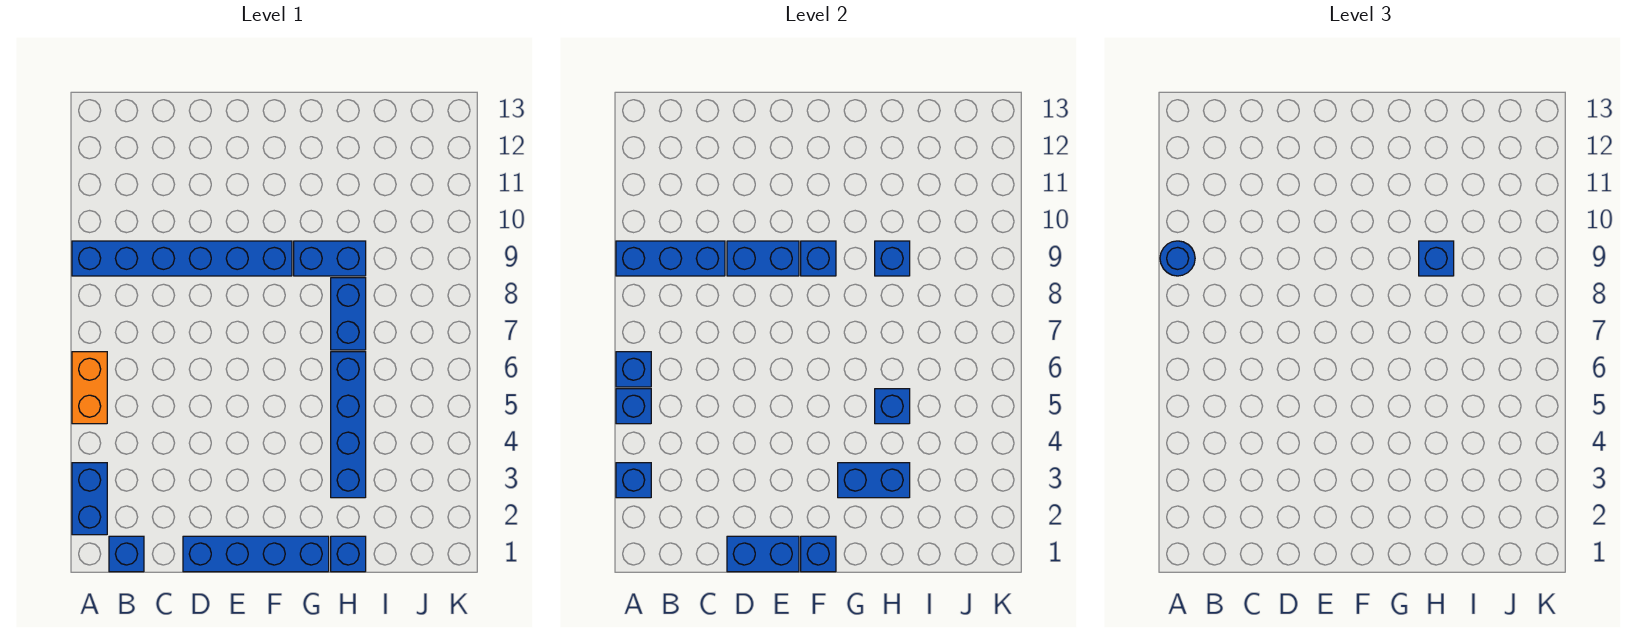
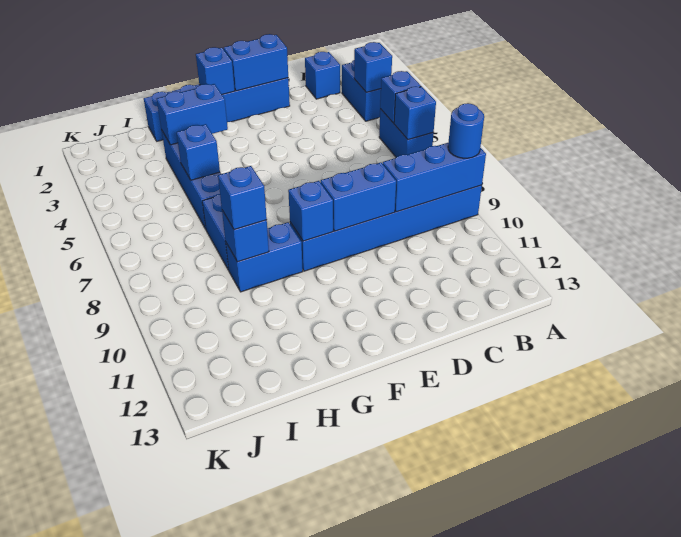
orange 1x2 brick [72,352,107,424] -> blue 1x2 brick [379,109,433,157]

